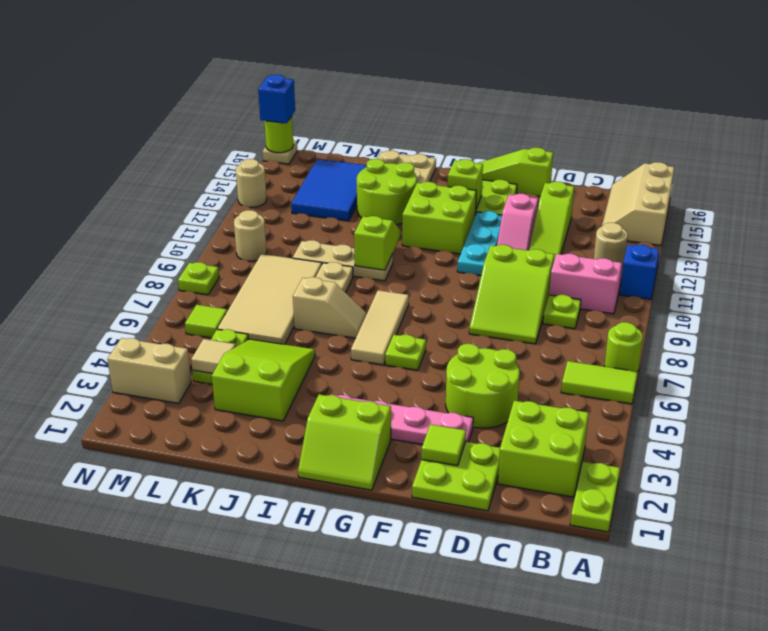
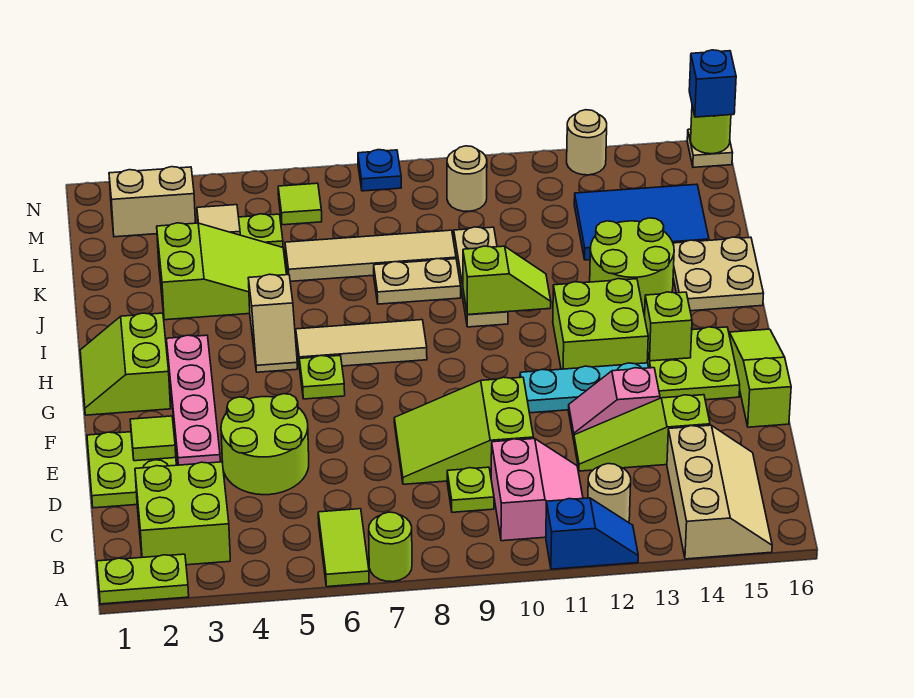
tan 2x3 slope [602,162,674,246] -> tan 2x3 slope turned to [667,425,772,559]
tan 1x2 slope [293,277,367,338] -> tan 1x2 slope moved to [248,274,298,372]
tan 2x4 tile [217,254,322,344] -> tan 1x4 tile [285,230,456,281]
tan 1x2 brick [107,338,191,404] -> tan 1x2 brick turned to [109,167,195,237]
lime 1x1 plate [178,262,219,295] -> blue 1x1 plate [358,150,401,191]

